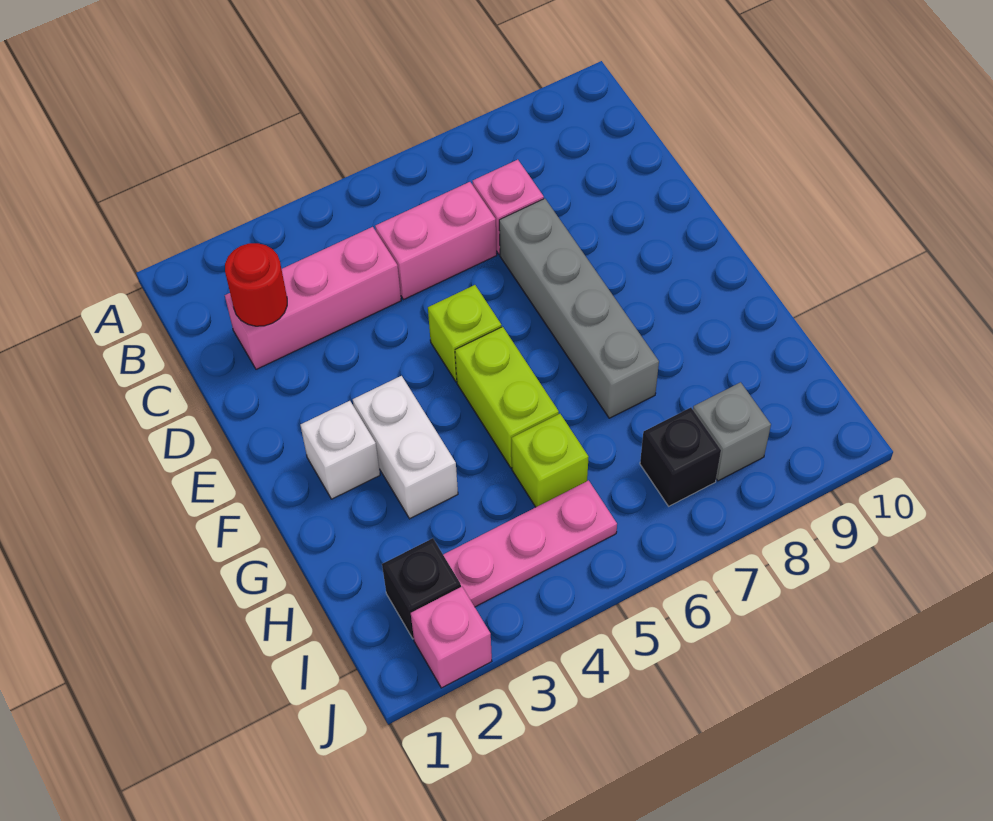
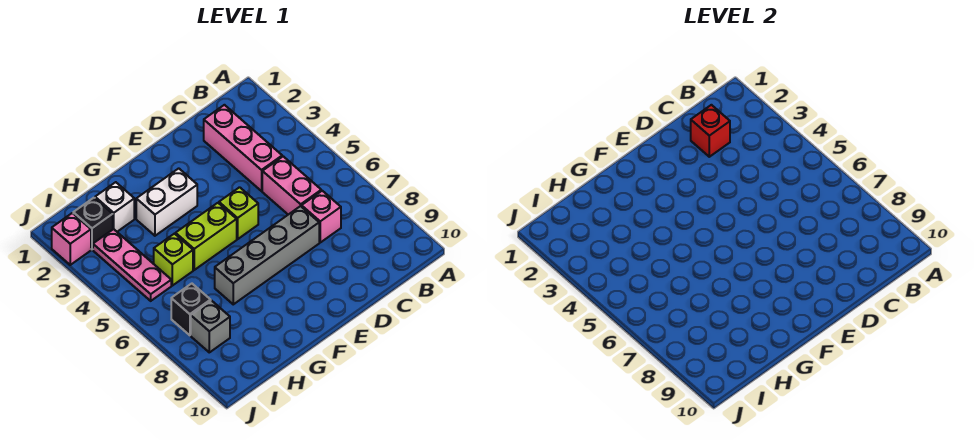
red 1x1 round brick [225,243,287,326] -> red 1x1 brick [691,105,730,157]
white 1x1 brick [300,401,380,499] -> white 1x1 brick moved to [95,182,134,232]

